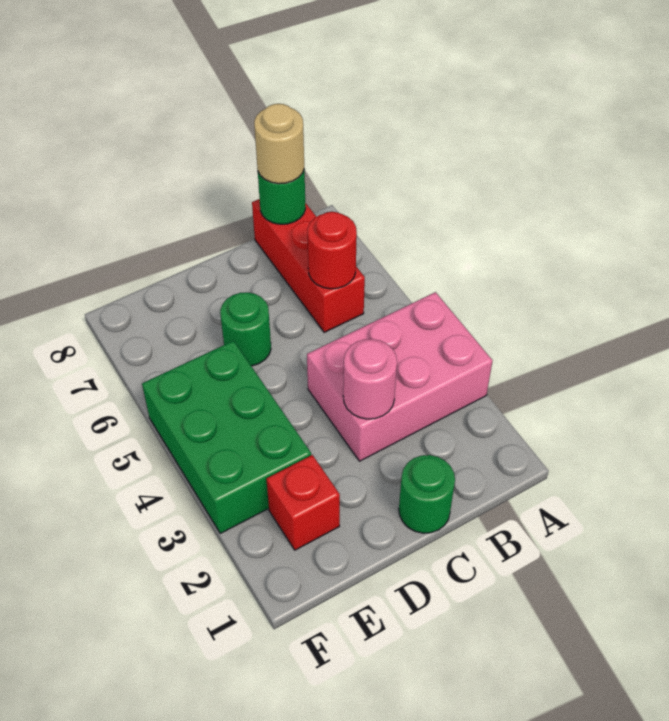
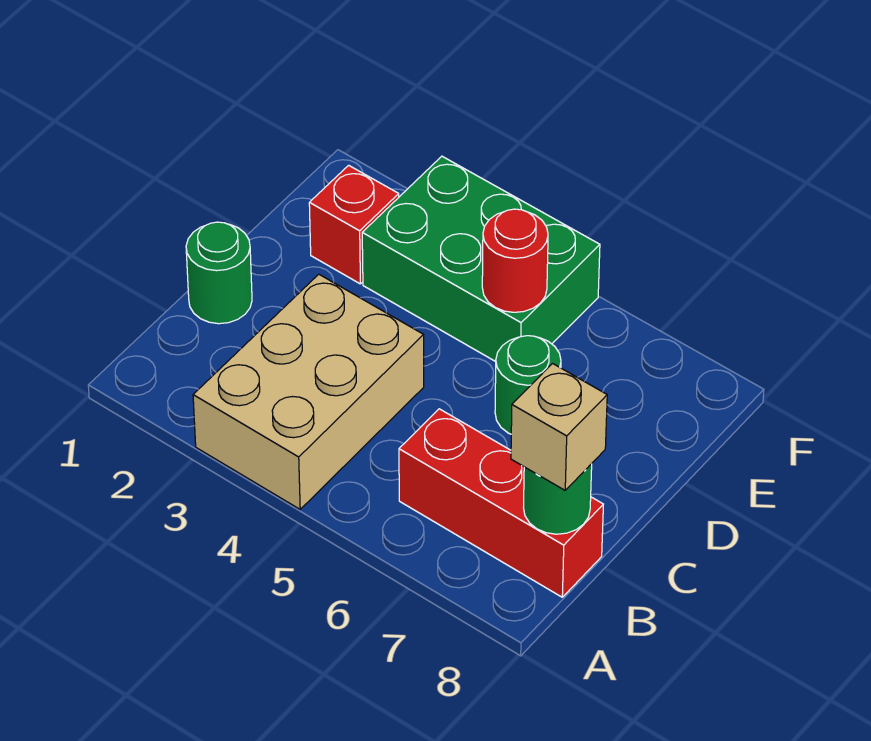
pink 2x3 brick [307,292,492,461] -> tan 2x3 brick [193,274,424,509]
red 1x1 round brick [307,212,357,289] -> red 1x1 round brick moved to [482,209,548,312]
tan 1x1 round brick [254,104,304,184] -> tan 1x1 brick [511,364,607,490]
pink 1x1 round brick [343,339,397,419] -> none

